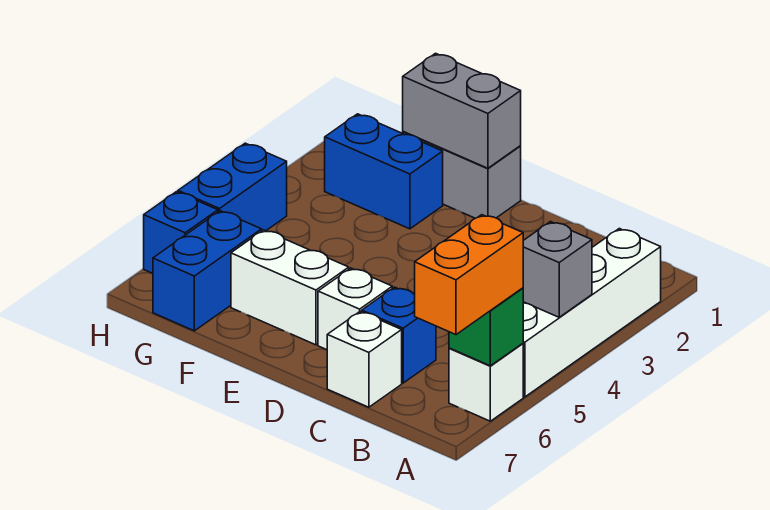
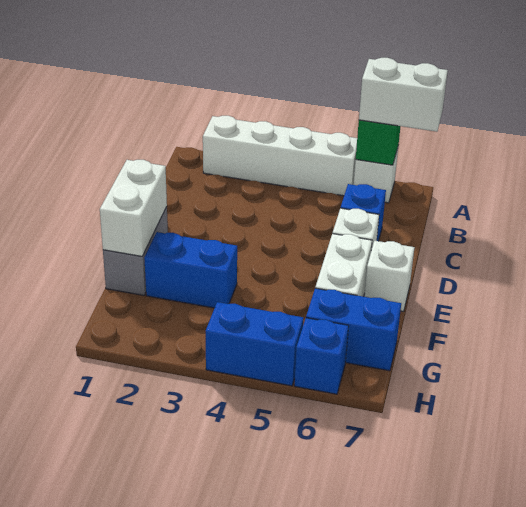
grey 1x1 brick [523,222,592,317] -> none
orange 1x2 brick [415,215,523,335] -> white 1x2 brick [359,58,448,132]
white 1x1 brick [327,312,402,407] -> white 1x1 brick moved to [364,241,415,311]
grey 1x2 brick [403,53,521,168] -> white 1x2 brick [100,160,167,256]
blue 1x2 brick [325,114,443,229] -> blue 1x2 brick turned to [144,232,237,308]

